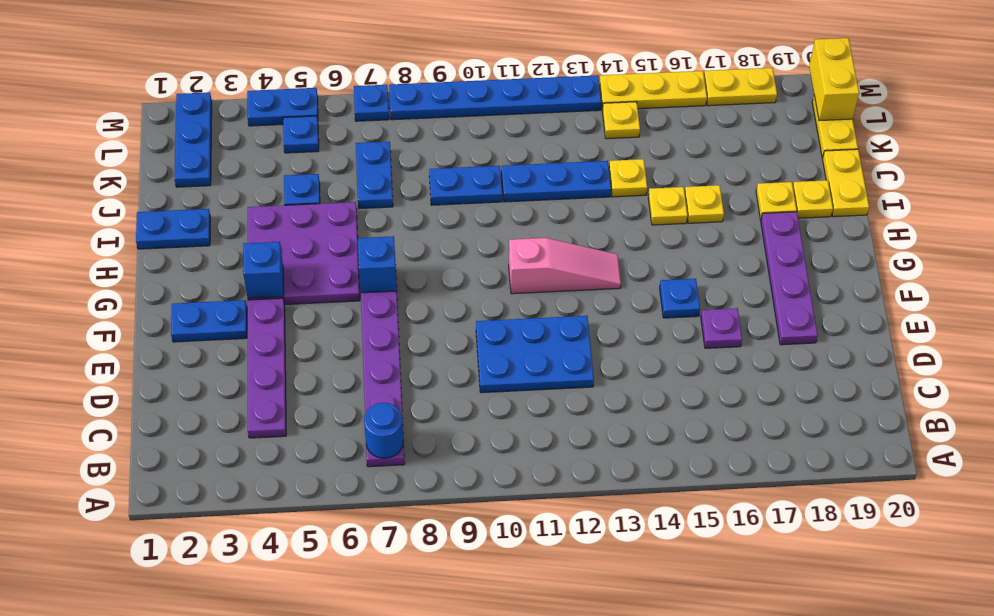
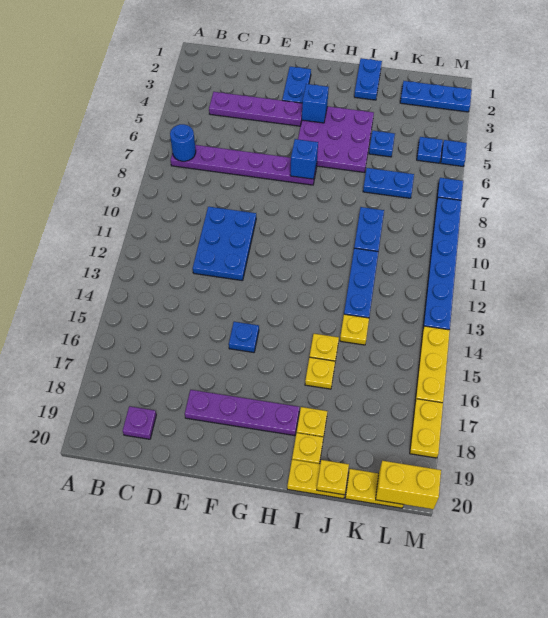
purple 1x1 plate [701,308,742,348] -> purple 1x1 plate moved to [123,406,156,439]
pink 1x3 slope [509,238,621,294] -> none
yellow 1x1 plate [602,102,640,139] -> yellow 1x1 plate moved to [317,460,349,495]
blue 1x2 plate [247,88,318,126] -> blue 1x1 plate [441,140,467,166]

